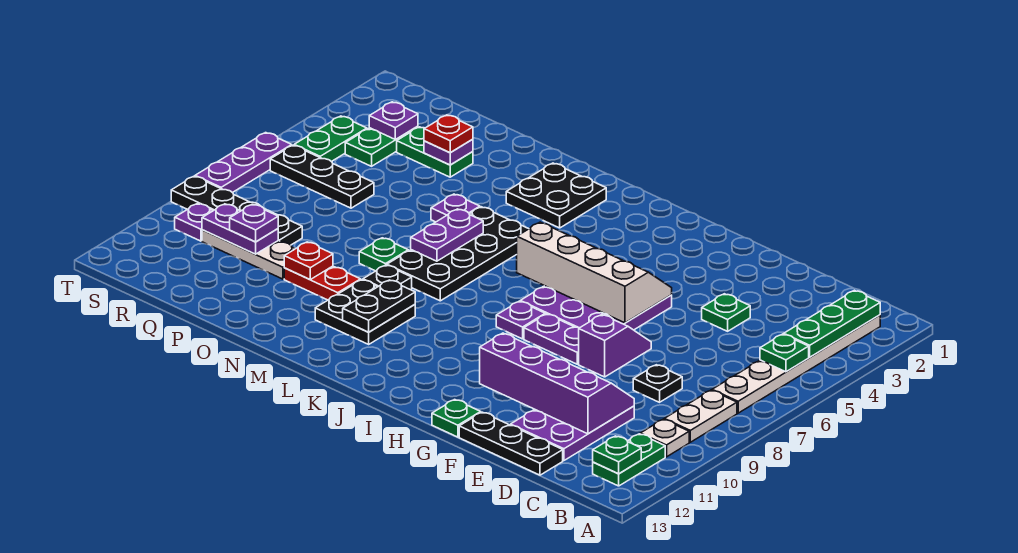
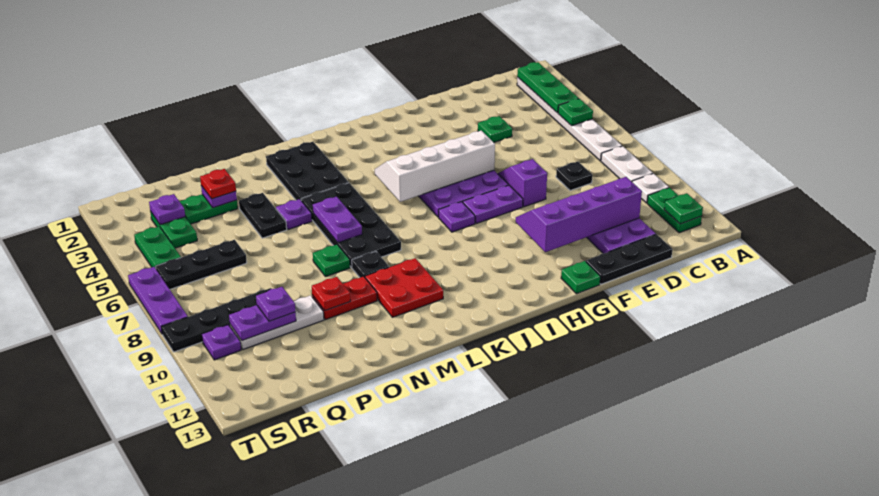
black 2x2 plate [506,163,606,228] -> black 2x3 plate [266,142,349,200]
black 2x2 plate [315,280,415,344] -> red 2x2 plate [365,258,443,317]
black 1x2 plate [343,280,415,332] -> black 1x2 plate moved to [239,193,287,238]

